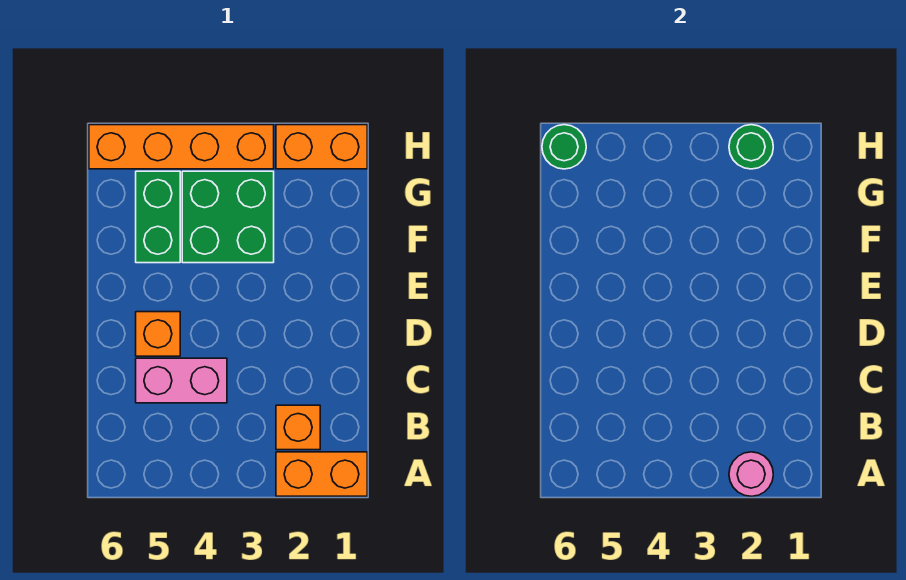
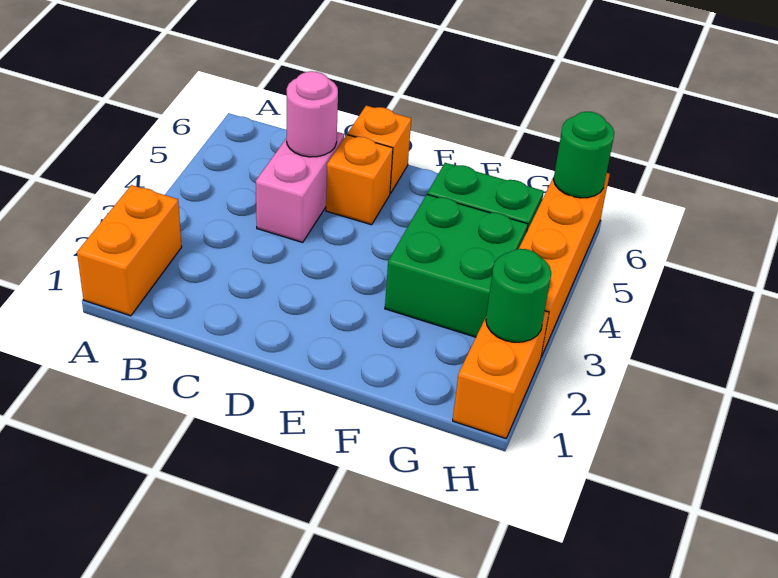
pink 1x1 round brick [729,452,773,496] -> pink 1x1 round brick moved to [287,71,338,157]
orange 1x1 brick [276,405,320,450] -> orange 1x1 brick moved to [347,106,411,194]

